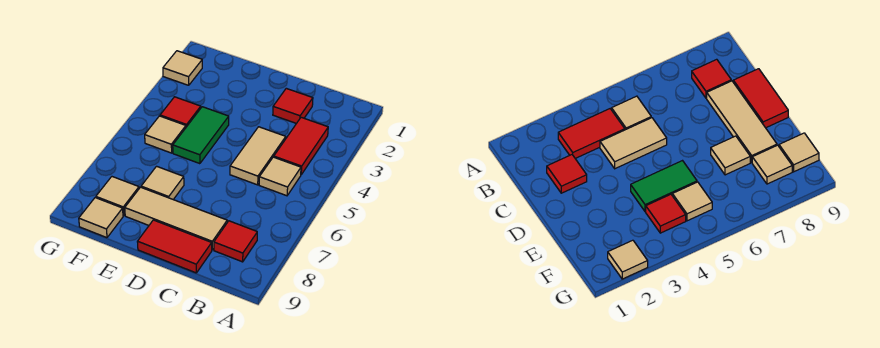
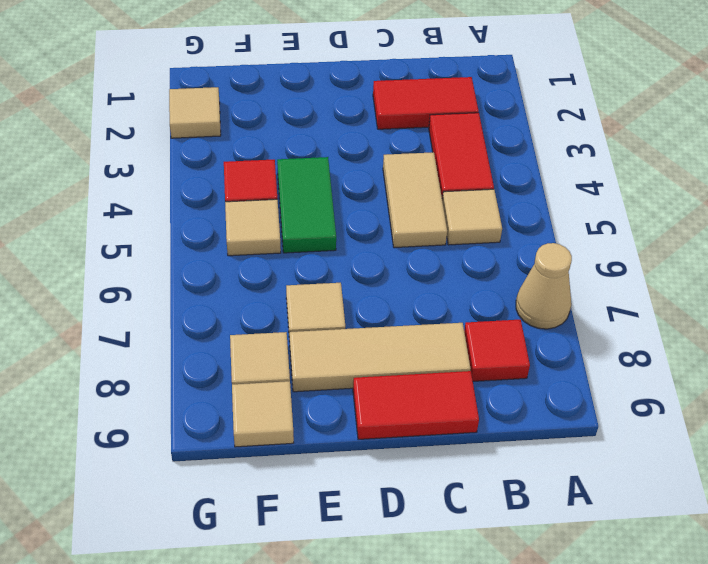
none -> tan 1x1 cone [516,243,572,329]
red 1x1 tile [273,88,313,123] -> red 1x2 tile [373,77,479,129]

